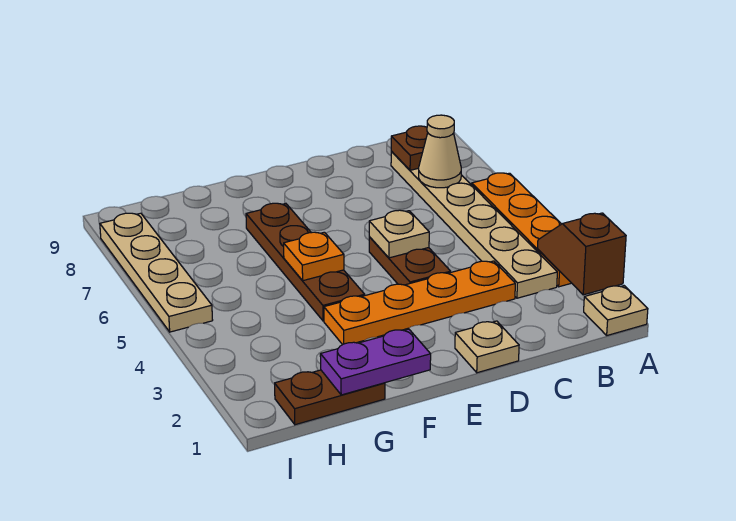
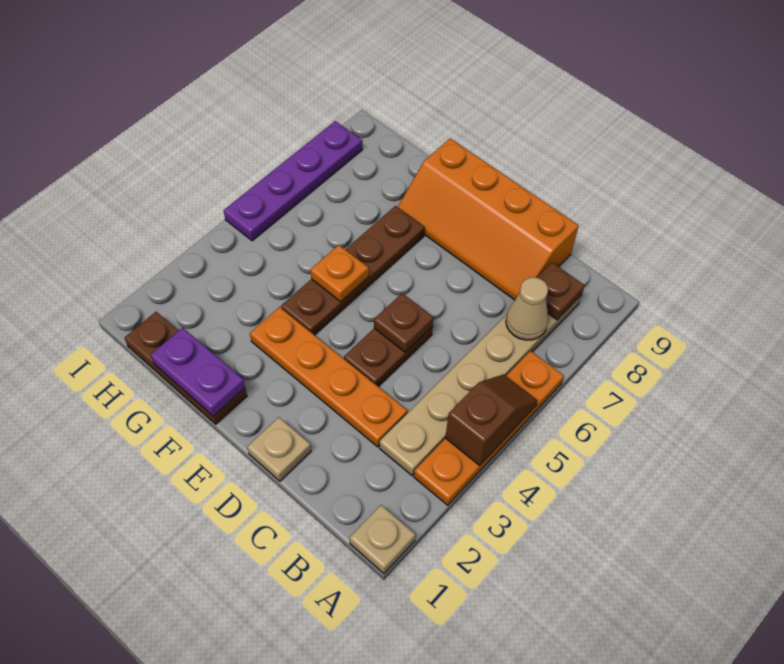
brown 1x2 slope [538,213,626,295] -> brown 1x2 slope moved to [445,374,538,465]
none -> orange 2x4 slope [398,138,579,300]
tan 1x1 plate [369,210,429,258] -> brown 1x1 plate [374,293,434,352]
brown 1x2 plate [275,370,385,425] -> brown 1x3 plate [124,312,247,424]
tan 1x4 plate [100,213,213,332] -> purple 1x4 plate [224,121,362,241]

